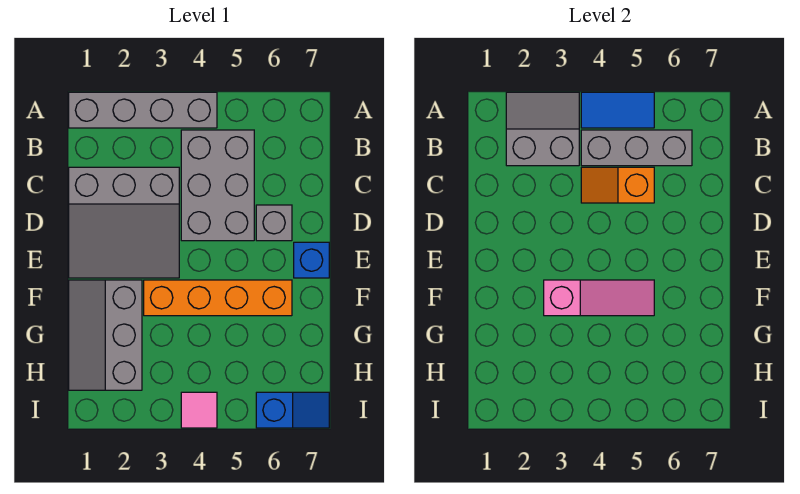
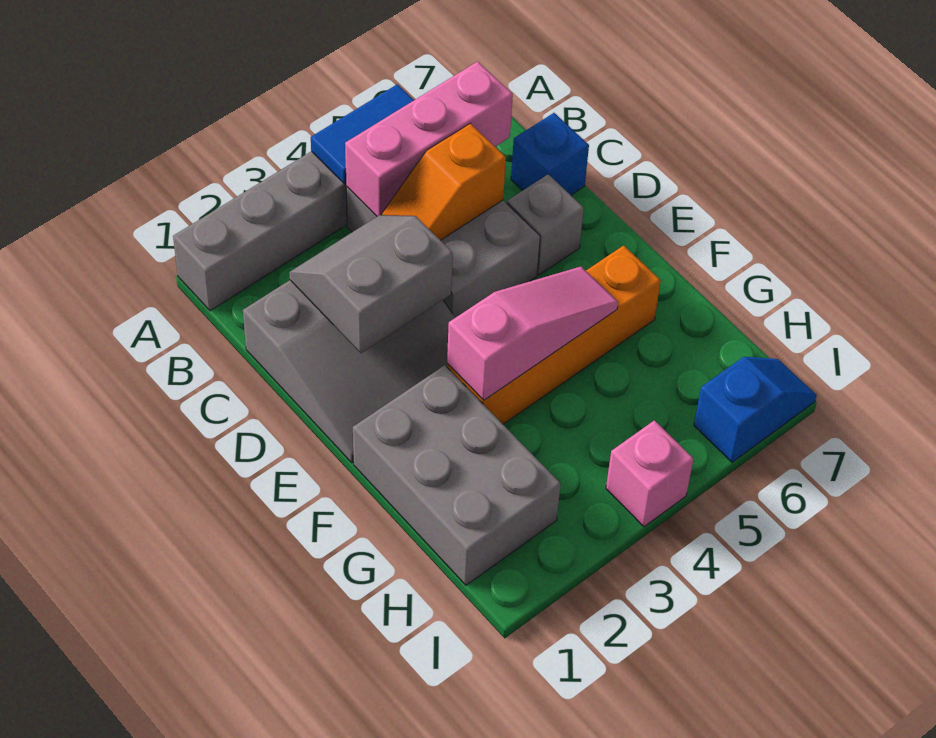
grey 2x2 slope [506,92,579,166] -> grey 2x2 slope moved to [289,215,453,353]
grey 1x3 brick [581,130,692,166] -> pink 1x3 brick [345,61,513,216]
blue 1x1 brick [294,242,329,278] -> blue 1x1 brick moved to [511,113,589,195]
grey 2x3 slope [69,280,142,390] -> grey 2x3 brick [353,365,561,585]
pink 1x1 tile [181,392,217,428] -> pink 1x1 brick [606,420,694,527]

